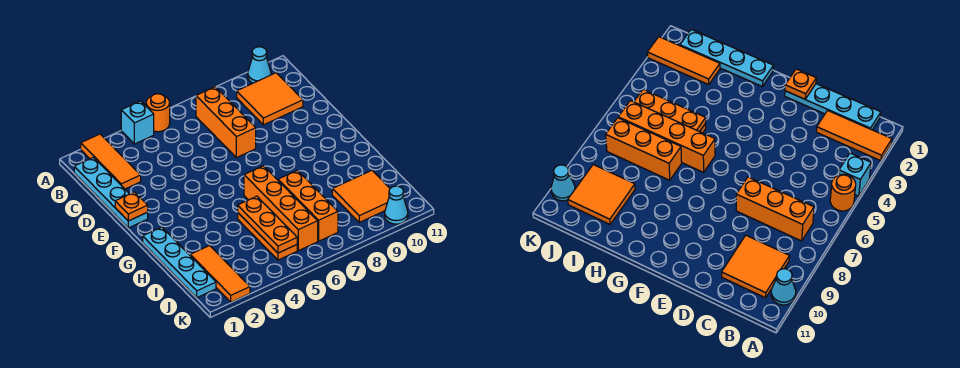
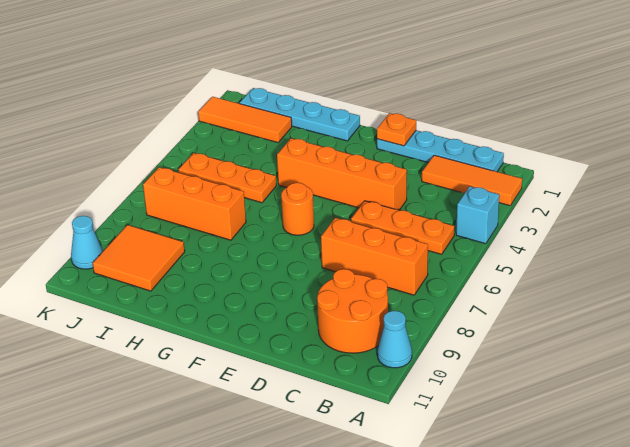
orange 1x1 round brick [146,94,170,132] -> orange 1x1 round brick moved to [281,183,314,235]
orange 2x2 tile [237,73,303,125] -> orange 2x2 round brick [317,269,388,353]
orange 1x4 brick [244,166,318,251] -> orange 1x4 brick moved to [277,138,407,210]
orange 1x3 plate [238,196,297,253] -> orange 1x3 plate moved to [351,201,454,254]

